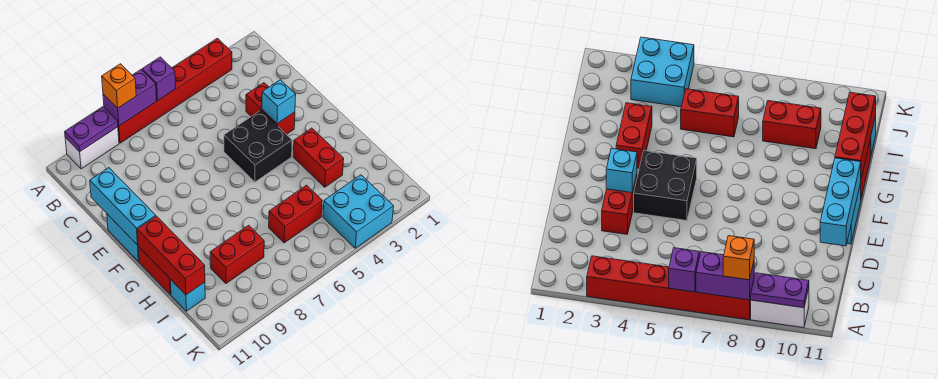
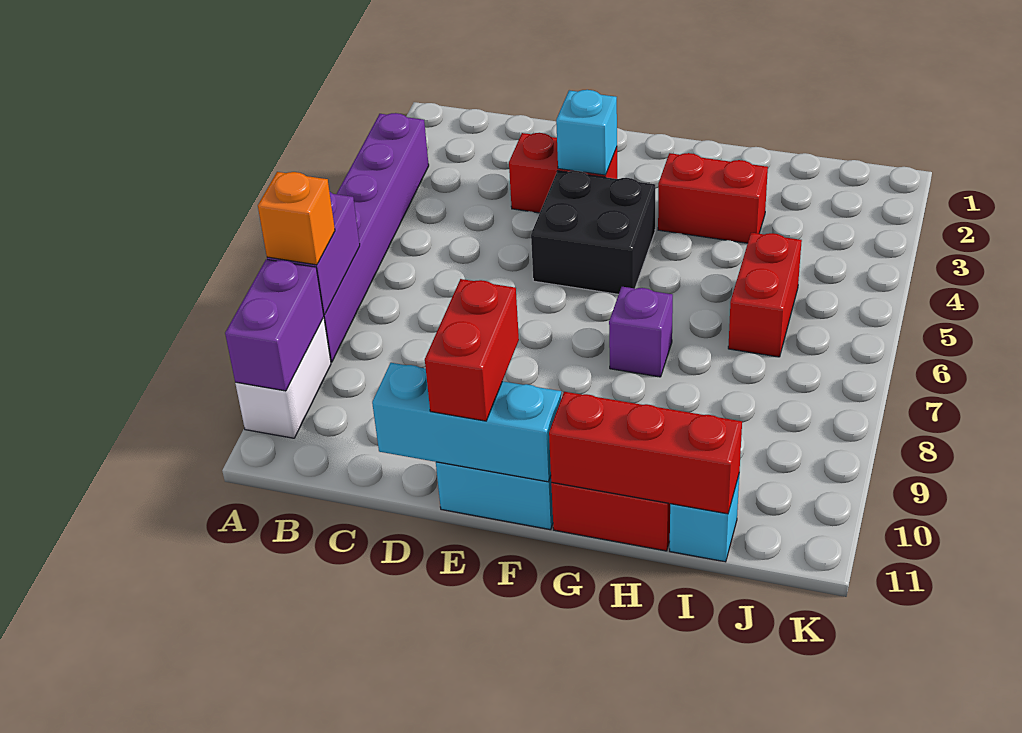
red 1x6 brick [118,38,232,143] -> purple 1x6 brick [324,113,429,362]
purple 1x1 brick [142,57,176,101] -> purple 1x1 brick moved to [609,287,673,377]
purple 1x2 plate [65,107,118,152] -> purple 1x2 brick [225,259,324,391]
red 1x2 brick [210,225,264,283] -> red 1x2 brick moved to [425,279,519,421]
cyan 2x2 brick [323,175,394,248] -> none

